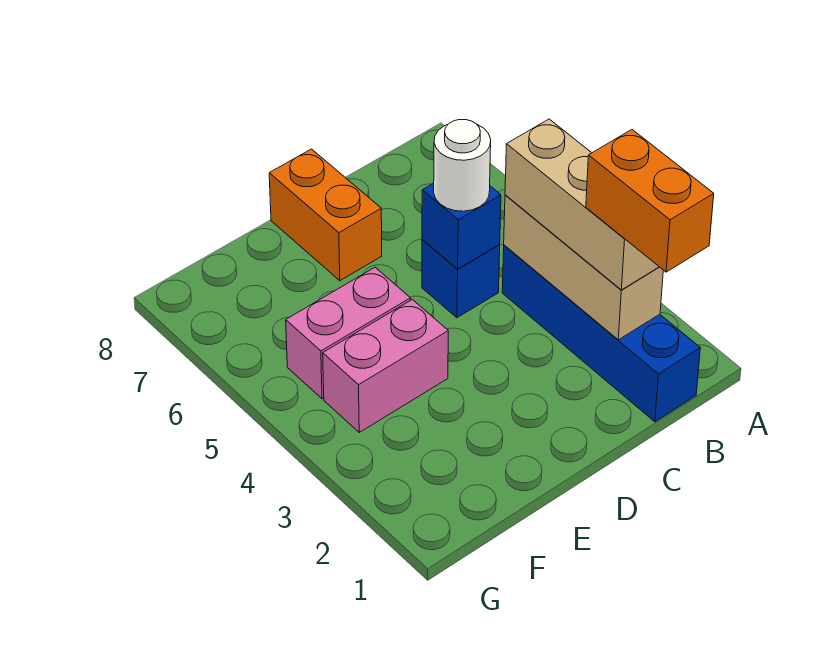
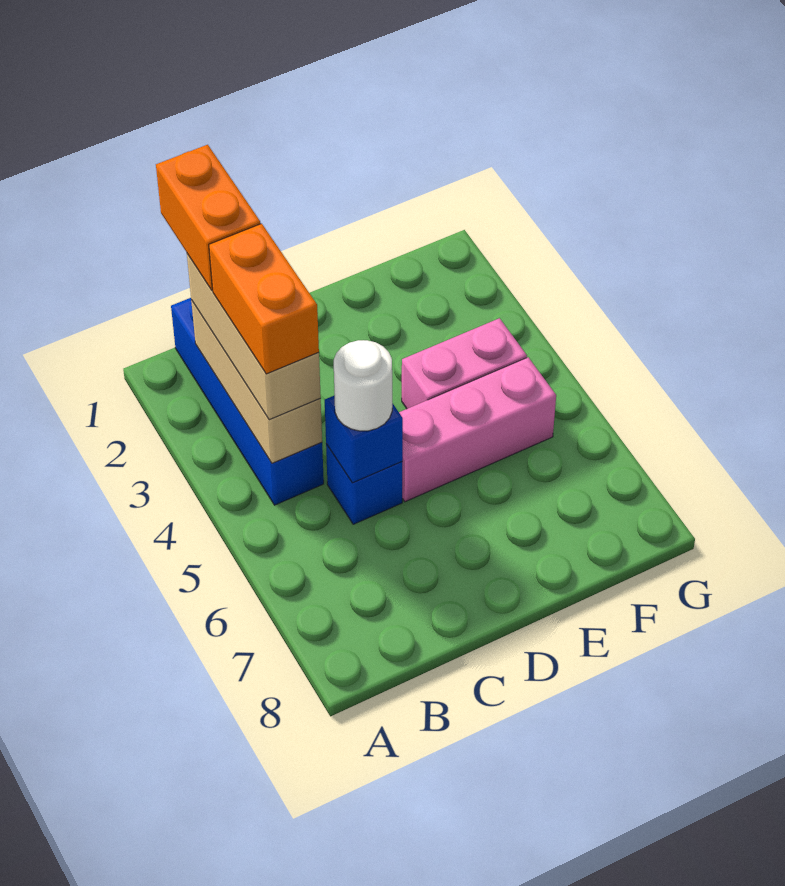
orange 1x2 brick [269,149,382,281] -> orange 1x2 brick moved to [209,224,319,374]
pink 1x2 brick [286,268,411,399] -> pink 1x3 brick [399,357,556,502]

